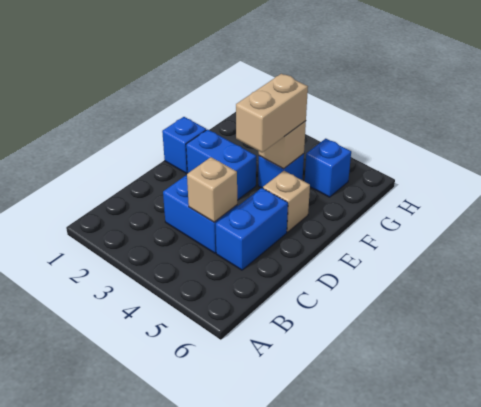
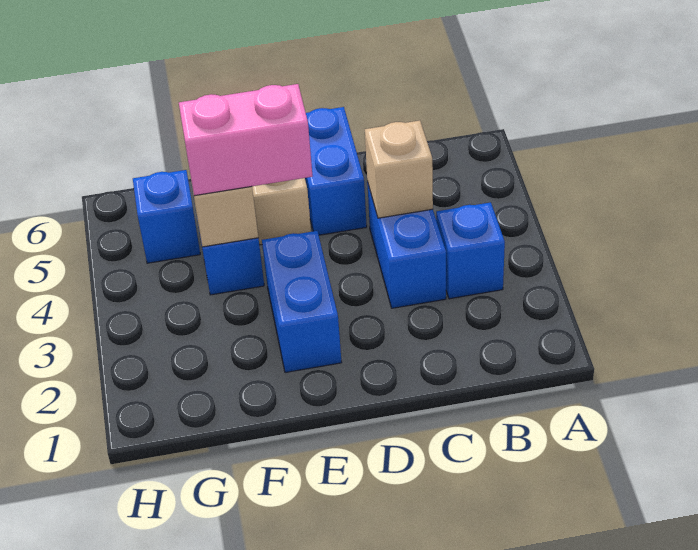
blue 1x2 brick [216,188,288,270] -> blue 1x2 brick turned to [305,107,367,235]
blue 1x1 brick [162,117,206,173] -> blue 1x1 brick moved to [436,202,505,299]
tan 1x2 brick [236,74,308,152] -> pink 1x2 brick [179,84,312,196]

